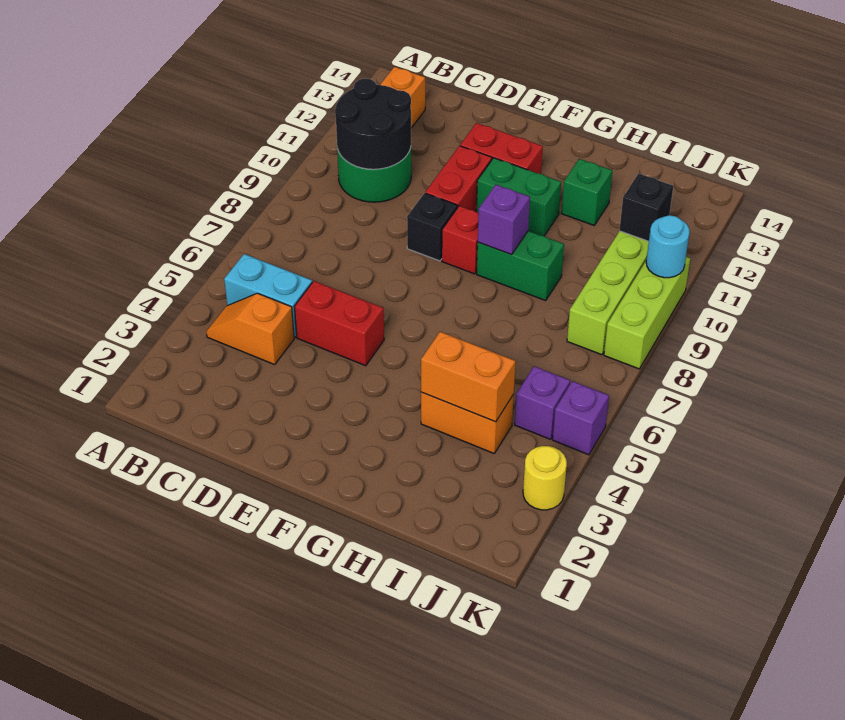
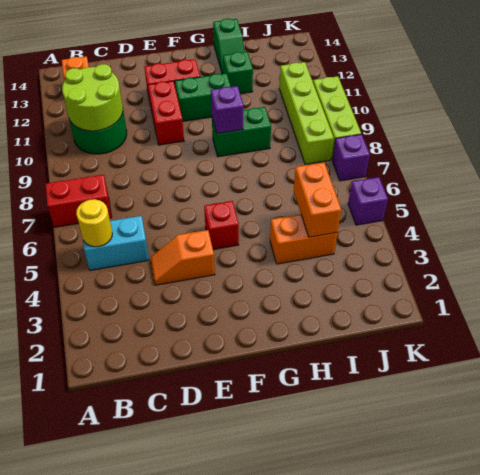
orange 1x2 slope [206,293,294,365] -> orange 1x2 slope moved to [150,230,215,285]
black 2x2 round brick [335,79,411,169] -> lime 2x2 round brick [62,64,123,131]
red 1x2 brick [294,281,384,366] -> red 1x2 brick moved to [46,174,112,227]
black 1x1 brick [407,193,457,261] -> none
red 1x1 brick [442,206,479,274] -> red 1x1 brick moved to [204,201,239,249]
orange 1x2 brick [421,332,516,422] -> orange 1x2 brick turned to [294,162,341,237]
none -> green 1x2 slope [213,19,244,74]
purple 1x1 brick [515,366,570,439] -> purple 1x1 brick moved to [332,134,370,181]
black 1x1 brick [619,174,673,241] -> none
yellow 1x1 round brick [523,446,567,510] -> yellow 1x1 round brick moved to [76,199,112,247]
cyan 1x1 round brick [646,215,690,278] -> none

